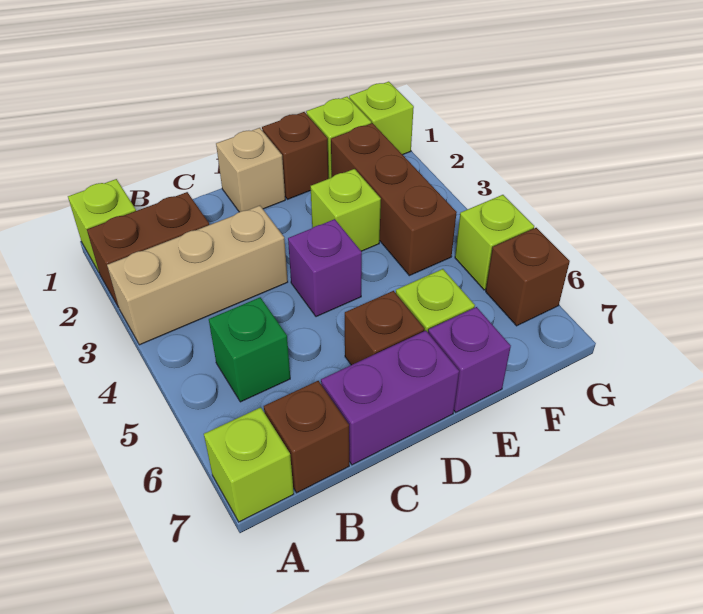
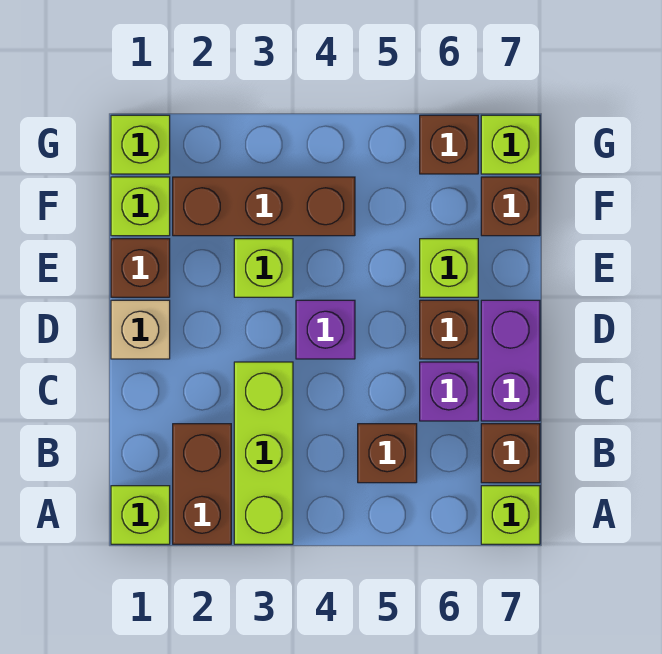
tan 1x3 brick [107,206,288,345] -> lime 1x3 brick [234,362,293,544]
green 1x1 brick [209,297,290,402] -> brown 1x1 brick [358,424,417,483]
purple 1x1 brick [428,307,511,412] -> purple 1x1 brick moved to [420,362,478,421]
none -> brown 1x1 brick [481,177,540,236]
lime 1x1 brick [455,195,534,290] -> lime 1x1 brick moved to [481,115,540,174]

